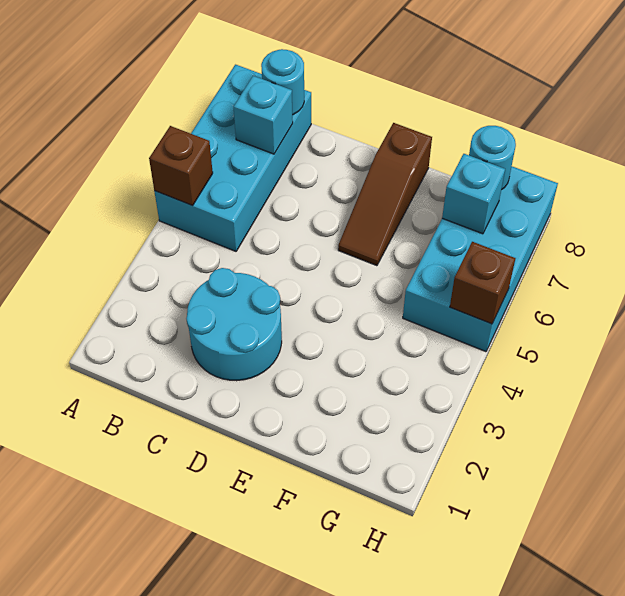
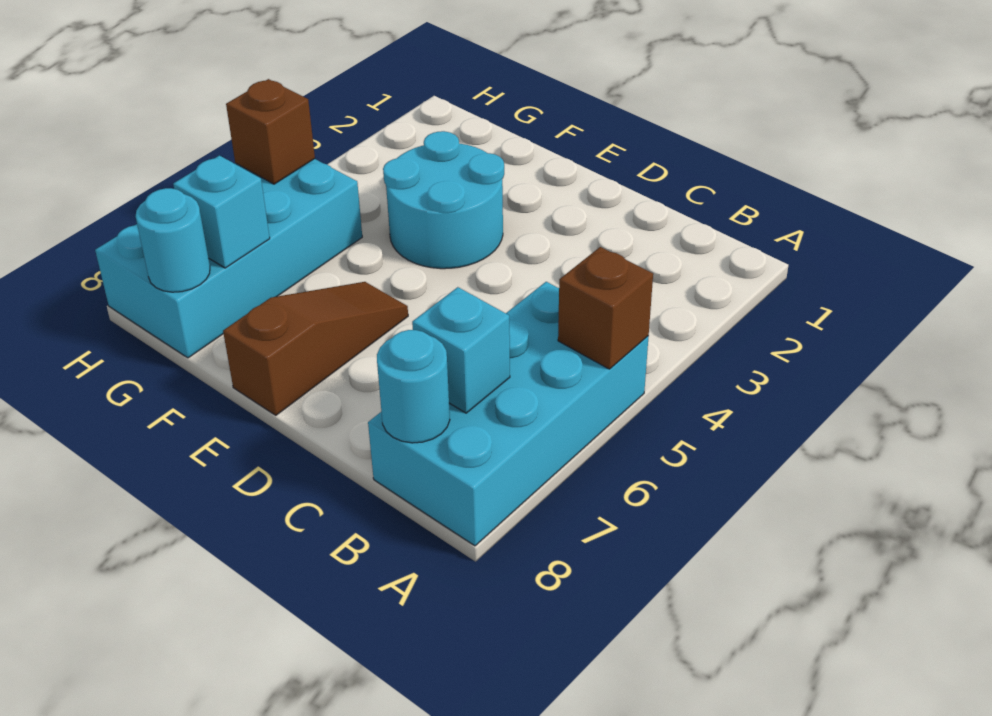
cyan 2x2 round brick [186,268,282,381] -> cyan 2x2 round brick moved to [383,131,504,269]

